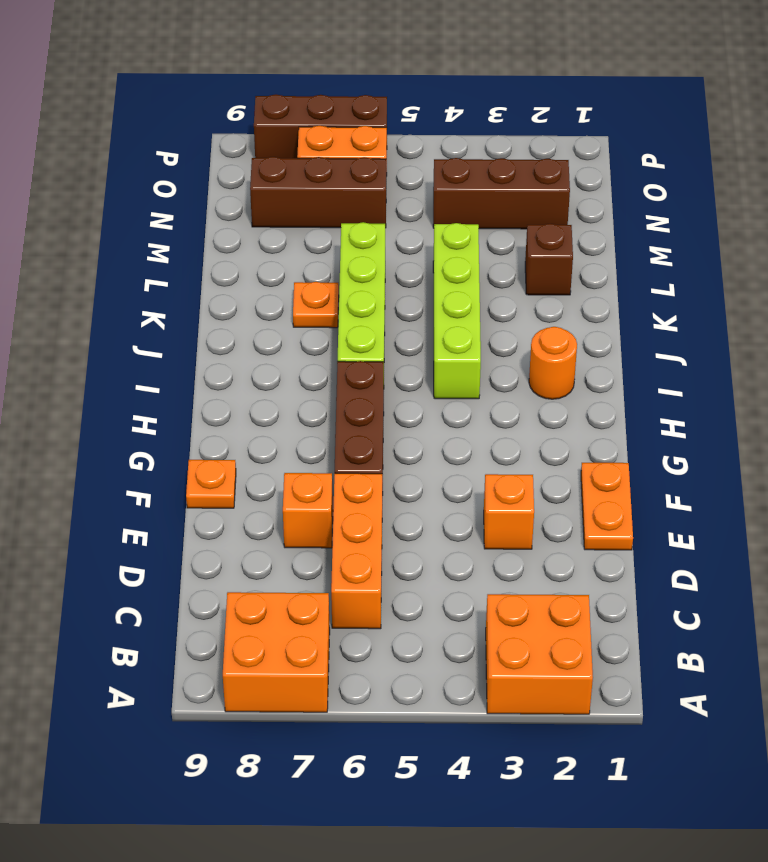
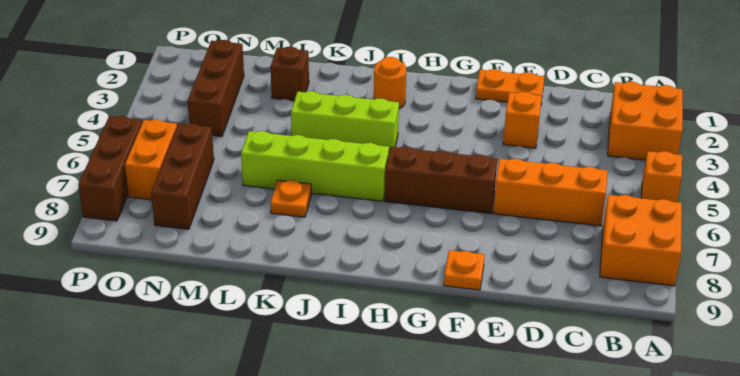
orange 1x1 brick [283,473,333,548] -> orange 1x1 brick moved to [641,151,682,202]
lime 1x4 brick [433,223,481,399] -> lime 1x3 brick [291,91,399,152]

